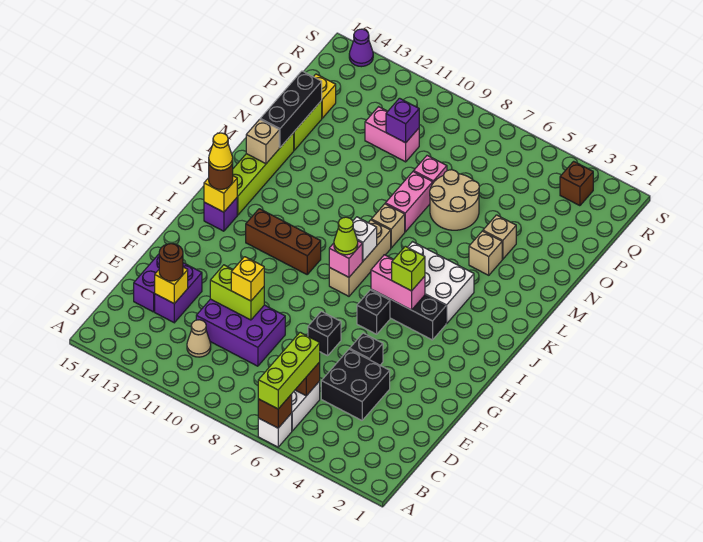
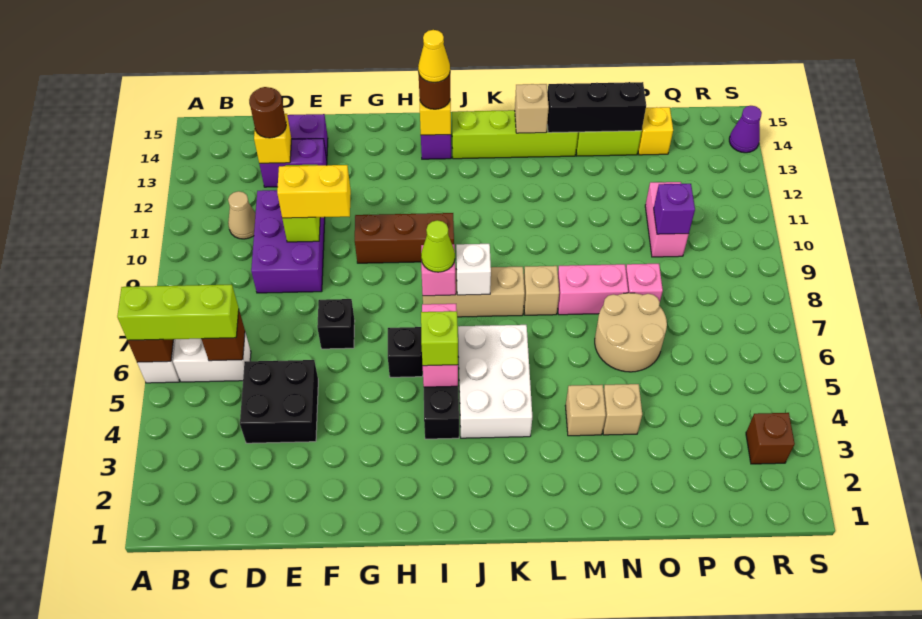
yellow 1x1 brick [231,257,264,301] -> yellow 1x2 brick [277,165,351,218]
black 1x1 brick [350,333,383,365] -> none
brown 1x3 brick [246,209,321,274] -> brown 1x3 brick turned to [355,213,454,263]

